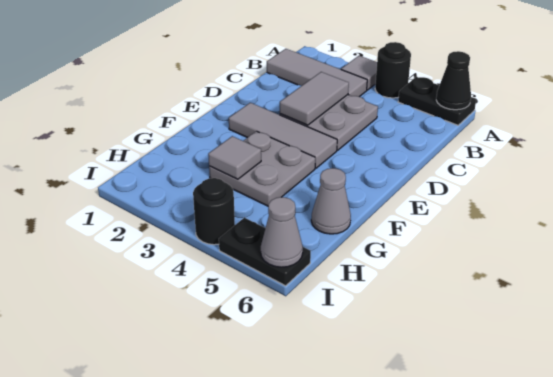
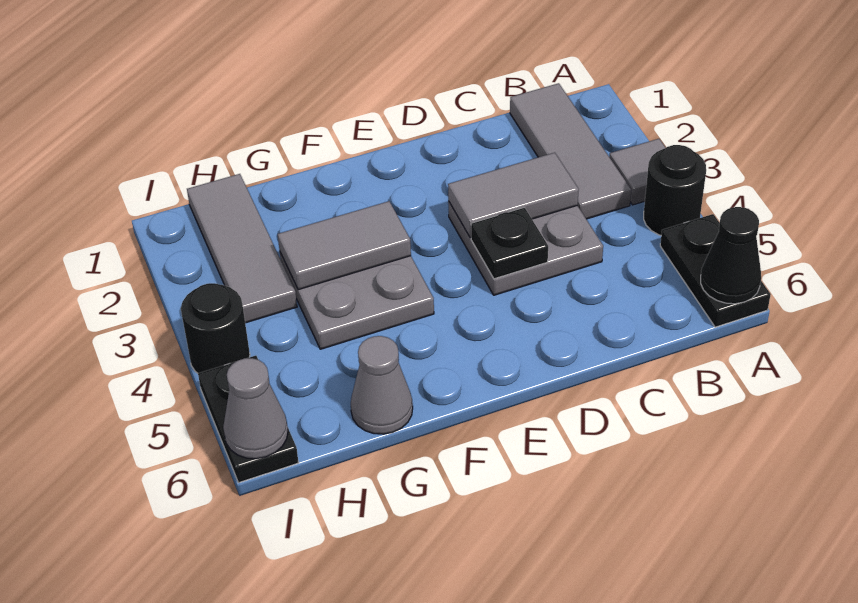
none -> black 1x1 plate [471,207,548,279]
grey 1x3 tile [229,103,337,168] -> grey 1x3 tile moved to [187,174,297,323]
grey 1x1 tile [208,136,261,179] -> grey 1x2 tile [278,201,411,290]

